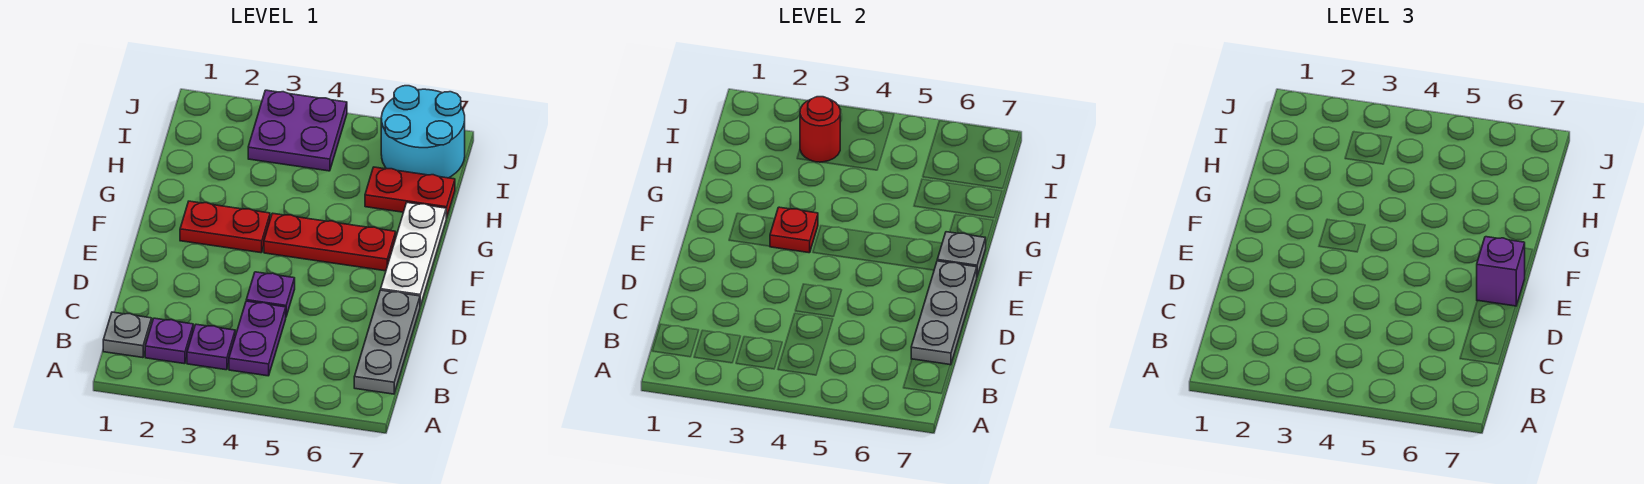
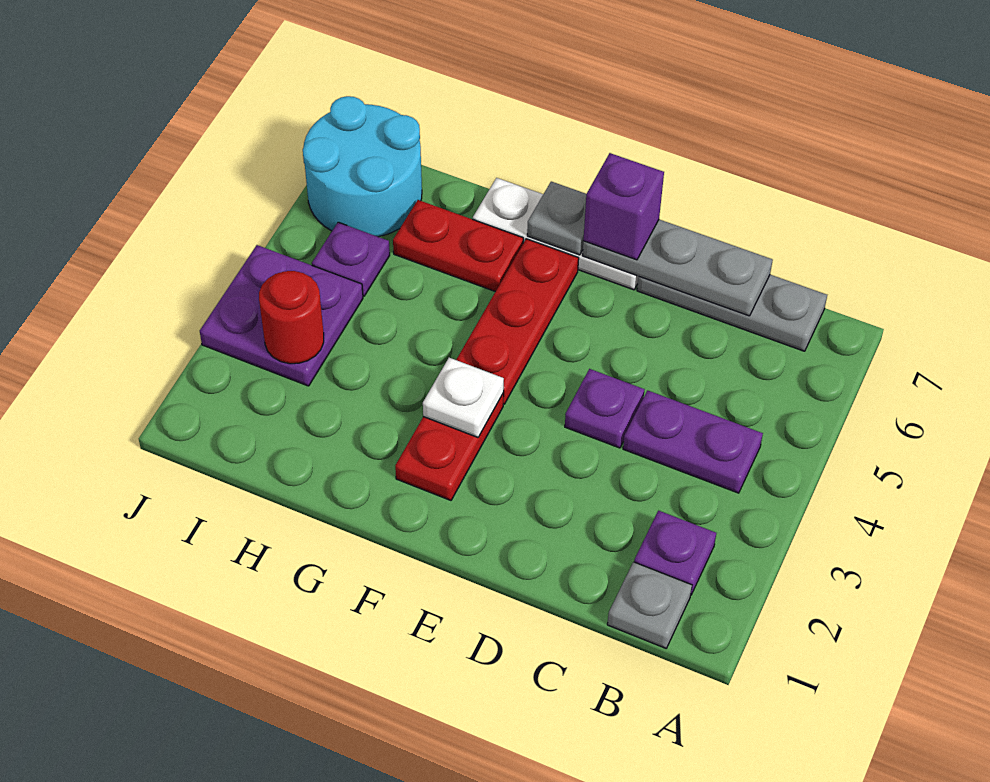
purple 1x1 plate [187,324,235,370] -> purple 1x1 plate moved to [312,222,390,296]
red 1x1 plate [770,207,818,253] -> white 1x1 plate [423,358,504,437]
red 1x2 plate [365,167,455,218] -> red 1x2 plate turned to [393,200,523,292]

